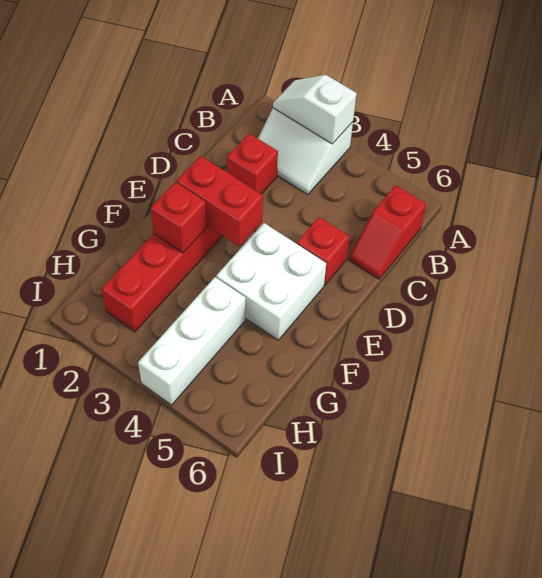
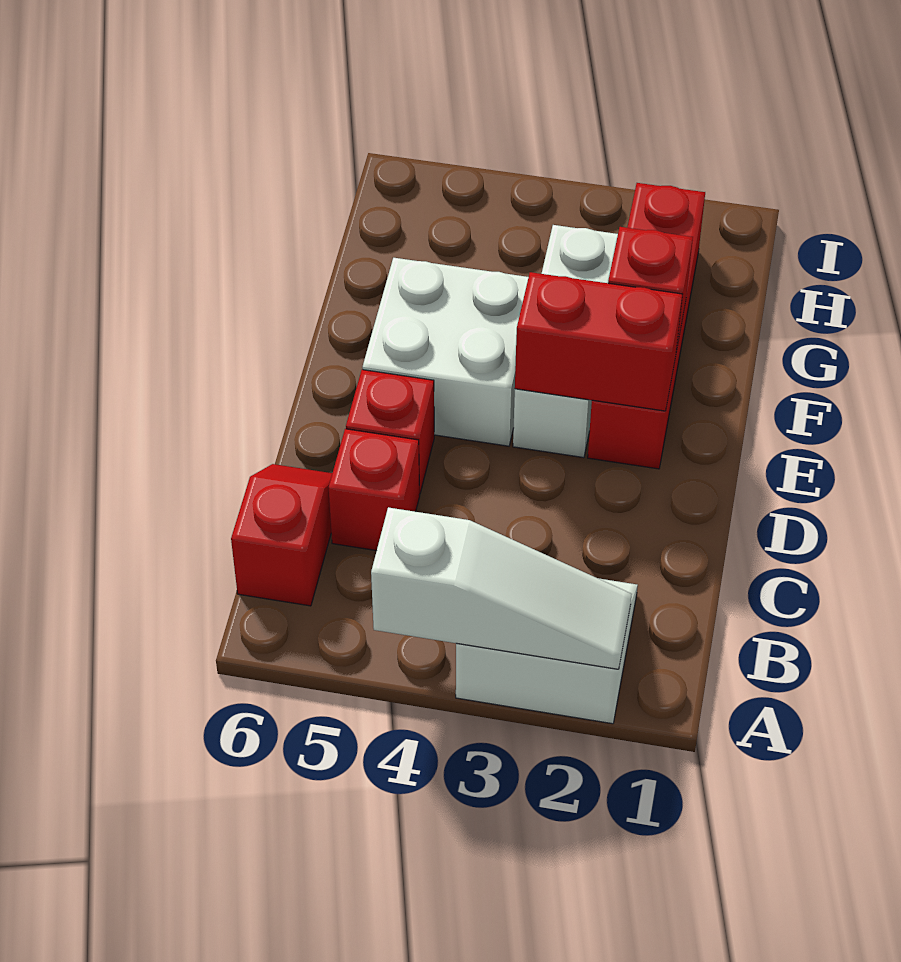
white 1x2 slope [273,75,357,144] -> white 1x3 slope [371,507,631,669]
red 1x1 brick [227,133,278,194] -> red 1x1 brick moved to [329,429,420,551]
white 1x3 brick [138,277,246,405] -> white 1x3 brick moved to [513,225,618,458]

